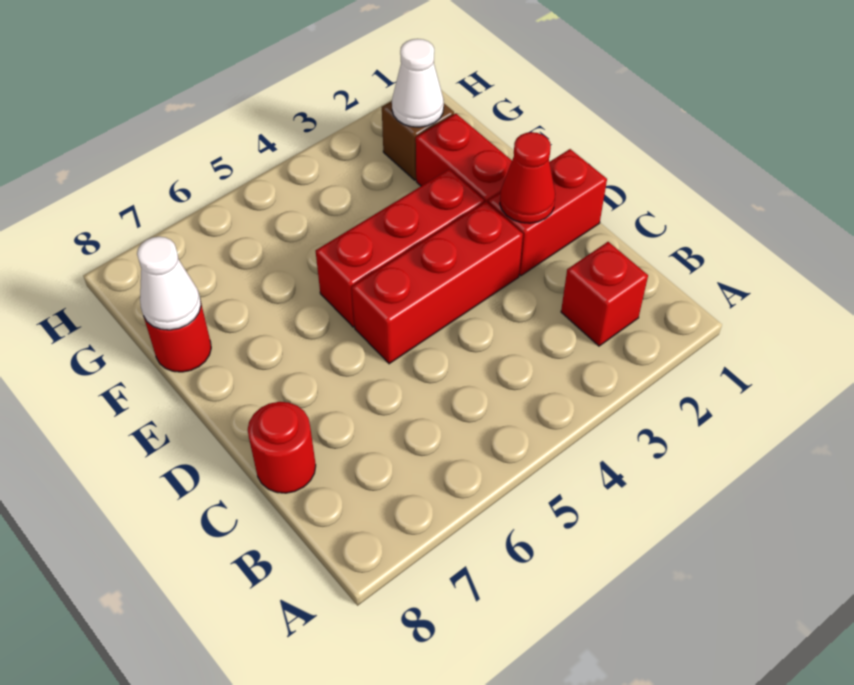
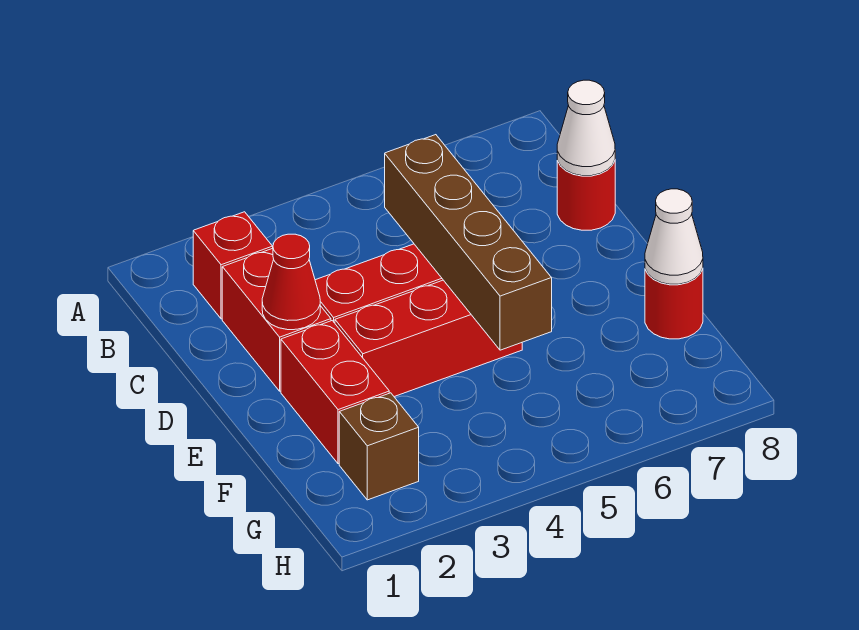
none -> brown 1x4 brick [385,135,552,350]
red 1x2 brick [488,149,607,276] -> red 1x2 brick turned to [222,248,331,391]
white 1x1 cone [392,39,444,127] -> white 1x1 cone moved to [557,80,615,176]

